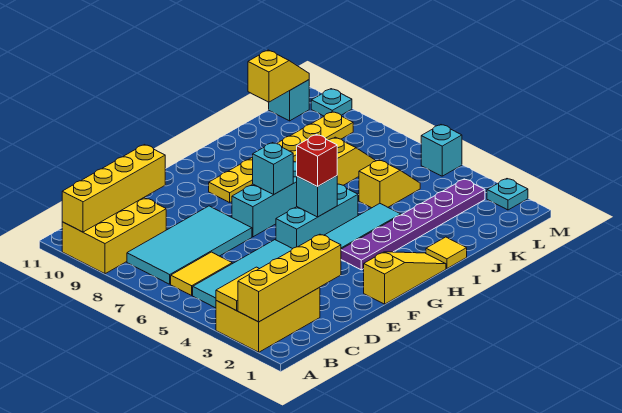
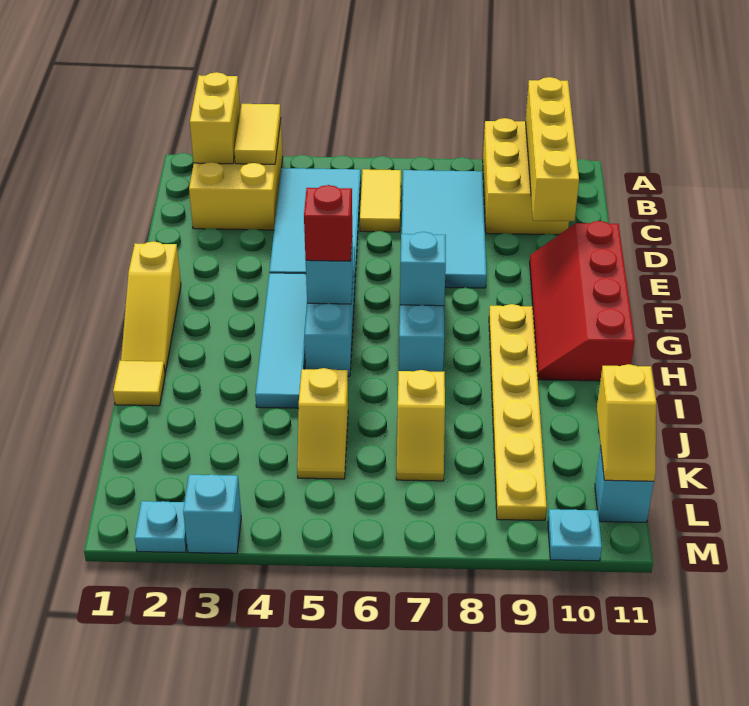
yellow 1x4 brick [238,234,341,322] -> yellow 1x2 brick [190,72,240,164]
none -> red 2x4 slope [530,221,635,381]
purple 1x6 plate [341,179,485,270] -> none
cyan 1x1 brick [421,125,462,176] -> cyan 1x1 brick moved to [183,474,241,554]

